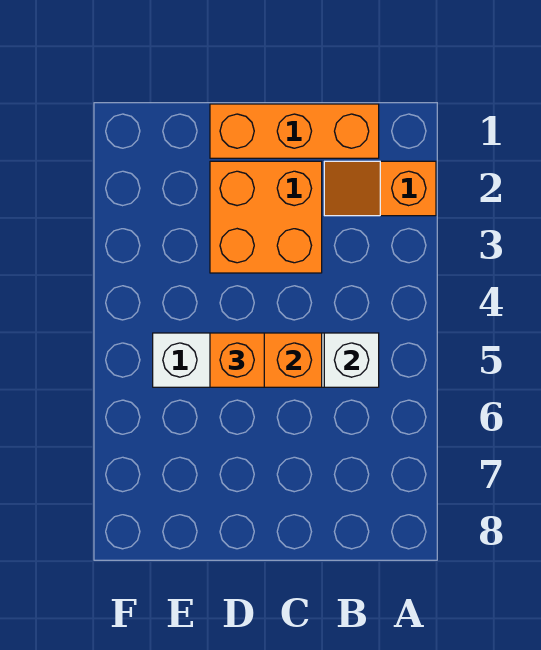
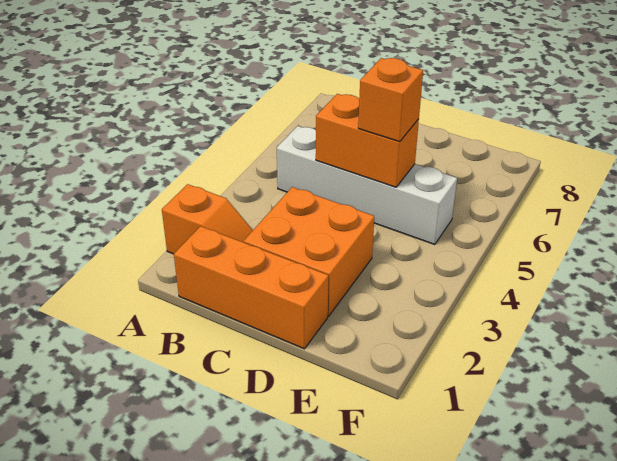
white 1x1 brick [324,333,379,387] -> none

